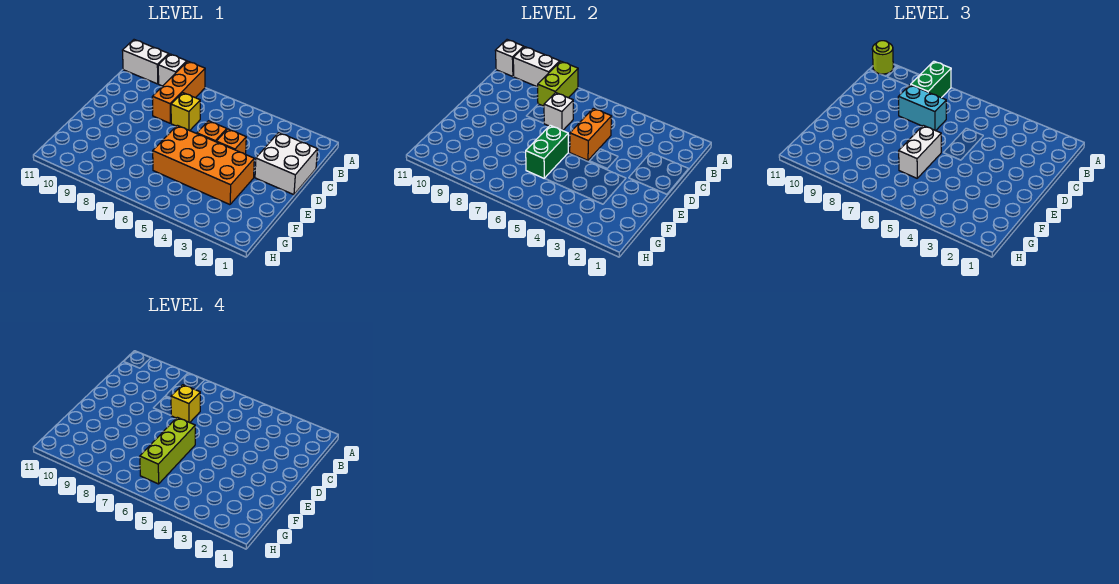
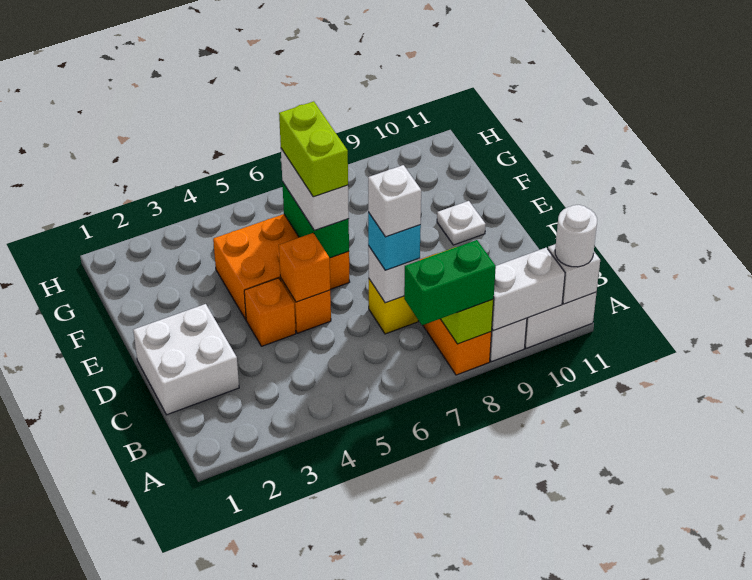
green 1x2 brick [911,61,951,98] -> green 1x2 brick turned to [404,240,496,325]
lime 1x1 round brick [872,41,893,74] -> white 1x1 round brick [555,205,597,267]
orange 1x2 brick [570,108,612,160] -> orange 1x1 brick [279,233,330,302]
cyan 1x2 brick [898,85,946,131] -> cyan 1x1 brick [368,212,421,270]
yellow 1x1 brick [171,385,200,423] -> white 1x1 brick [368,165,421,237]
orange 2x4 brick [153,125,254,205] -> orange 2x3 brick [213,214,350,319]
lime 1x3 brick [140,417,195,484] -> lime 1x2 brick [279,101,348,197]
none -> white 1x1 plate [437,201,486,245]

